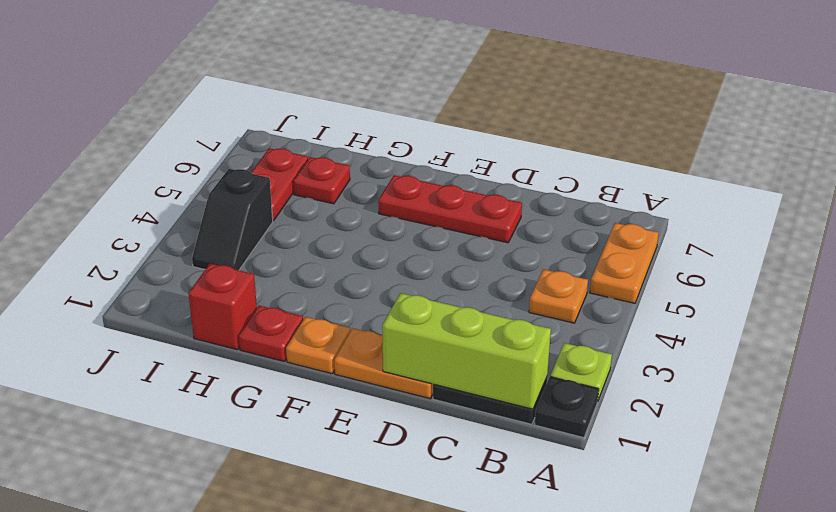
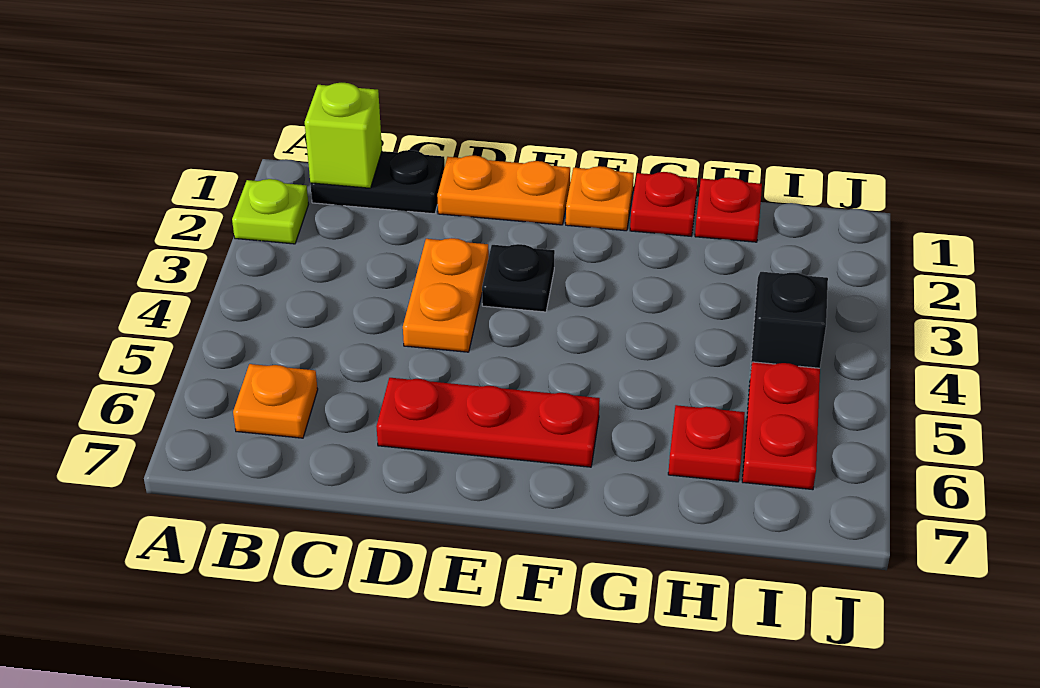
black 1x1 plate [535,377,599,438] -> black 1x1 plate moved to [482,244,555,312]
orange 1x2 plate [590,223,659,303] -> orange 1x2 plate moved to [403,238,489,352]
lime 1x3 brick [382,293,551,409] -> lime 1x1 brick [305,83,382,188]
orange 1x1 plate [529,269,588,323] -> orange 1x1 plate moved to [233,364,318,438]
red 1x1 brick [188,263,257,350] -> red 1x1 plate [695,177,762,242]

